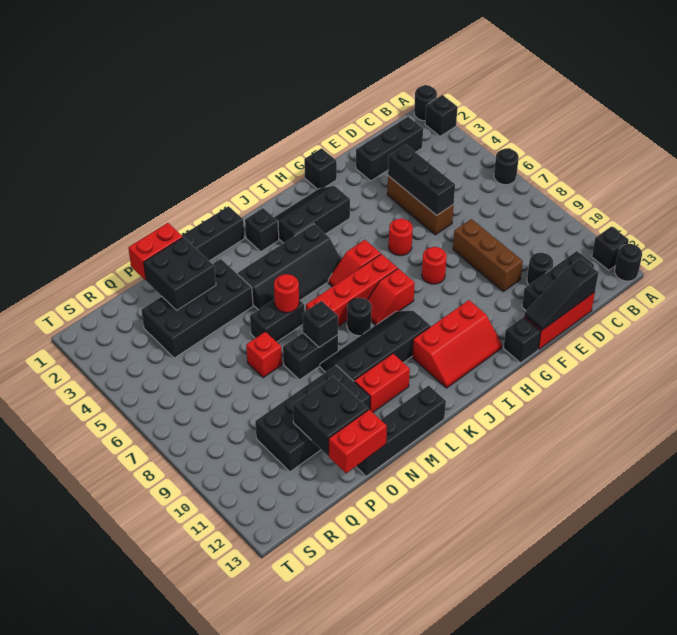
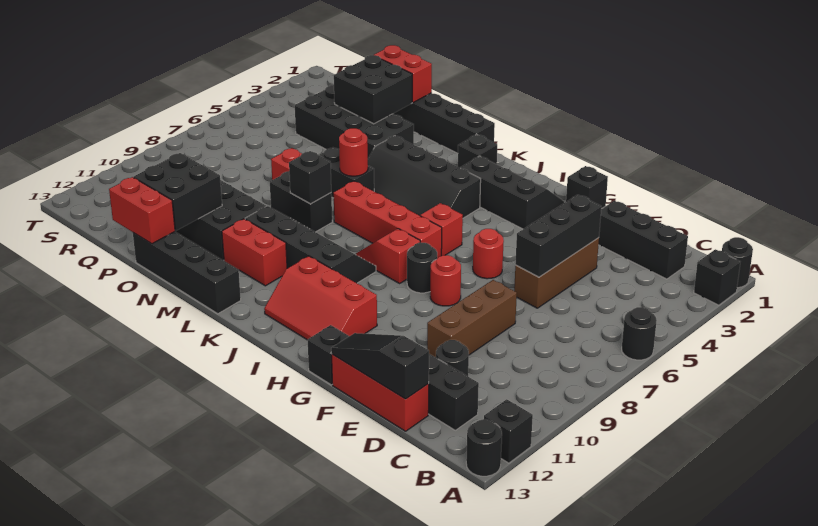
black 1x1 round brick [347,298,372,336] -> black 1x1 round brick moved to [407,243,437,293]

